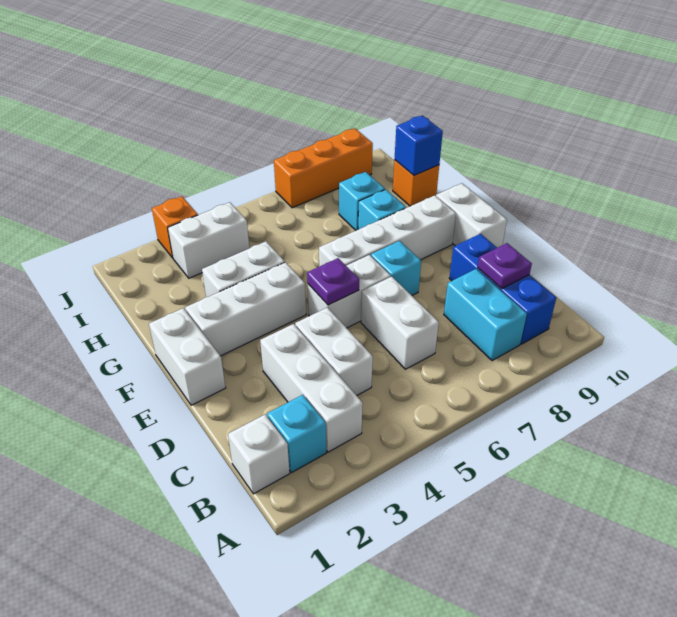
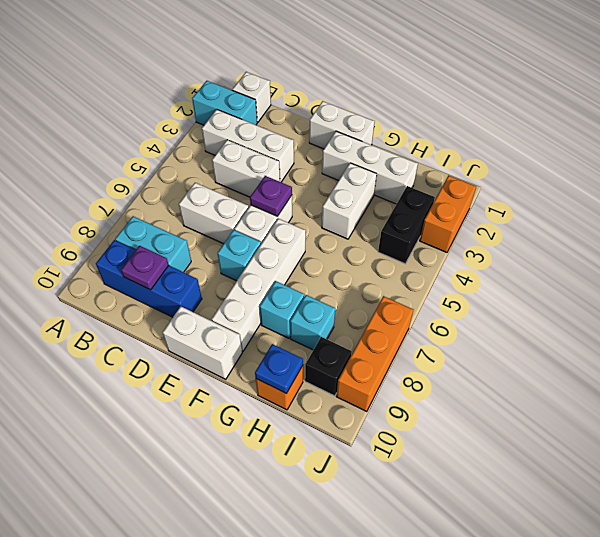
cyan 1x1 brick [267,395,326,473] -> cyan 1x2 brick [192,81,257,125]
white 1x3 brick [185,262,306,356] -> white 1x3 brick turned to [322,131,418,204]
blue 1x1 brick [395,115,443,176] -> blue 1x1 plate [255,344,303,394]
white 1x2 brick [168,202,249,278] -> black 1x2 brick [378,186,435,264]
none -> black 1x1 brick [305,337,352,396]
orange 1x1 brick [152,196,198,258] -> orange 1x2 brick [420,175,476,252]

